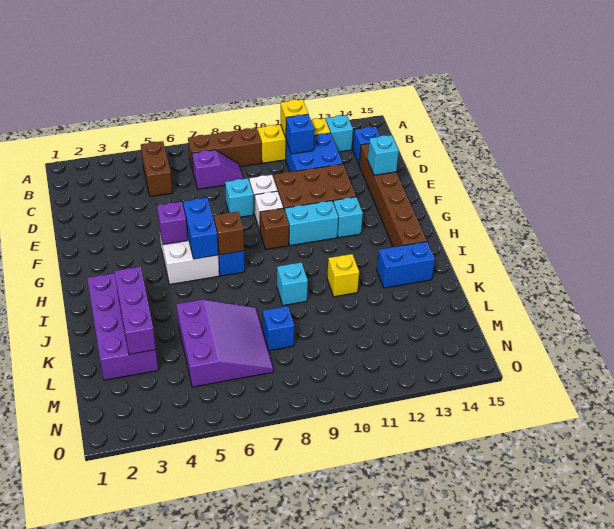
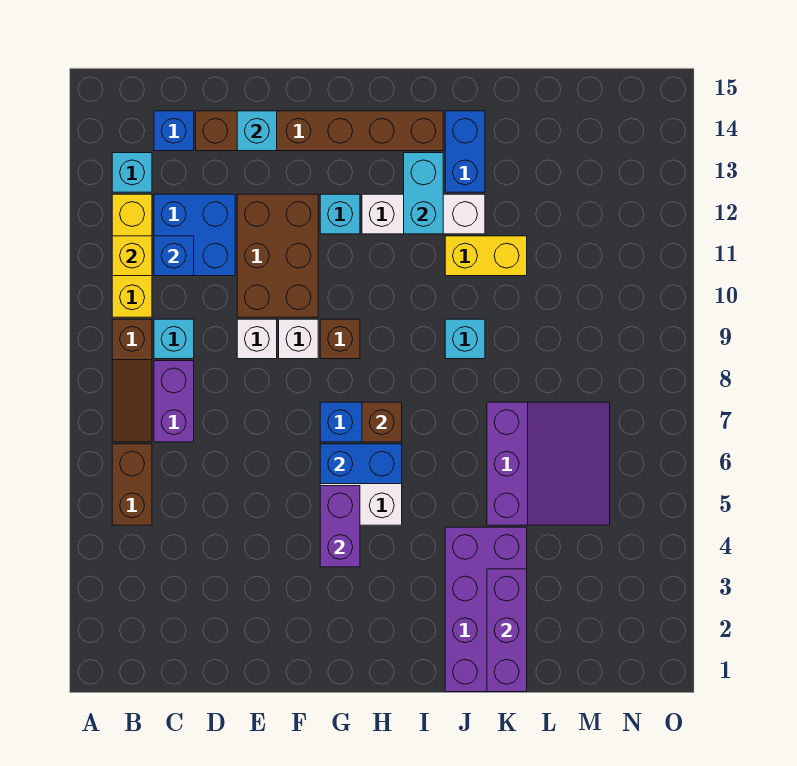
brown 1x2 brick [141,141,173,196] -> brown 1x2 brick turned to [112,444,152,525]
brown 1x3 brick [188,128,262,170] -> brown 1x3 slope [112,319,152,442]
purple 1x2 slope [192,150,243,189] -> purple 1x2 brick [154,361,194,442]
cyan 1x1 brick [225,178,253,217] -> cyan 1x1 brick moved to [154,319,194,359]
purple 1x1 brick [157,202,188,245] -> purple 1x2 brick [320,486,360,567]
cyan 1x2 brick [285,201,338,246] -> cyan 1x2 brick moved to [404,153,443,234]
none -> white 1x3 brick [362,194,485,234]
purple 2x4 brick [87,273,158,380] -> purple 2x4 brick turned to [445,527,527,692]
purple 1x3 brick [115,267,156,354] -> purple 1x3 brick turned to [487,569,527,692]
yellow 1x1 brick [327,254,359,297] -> yellow 1x2 brick [445,236,527,276]
purple 3x3 slope [176,299,273,387] -> purple 3x3 slope turned to [487,402,610,525]
blue 1x1 brick [263,306,294,351] -> none

